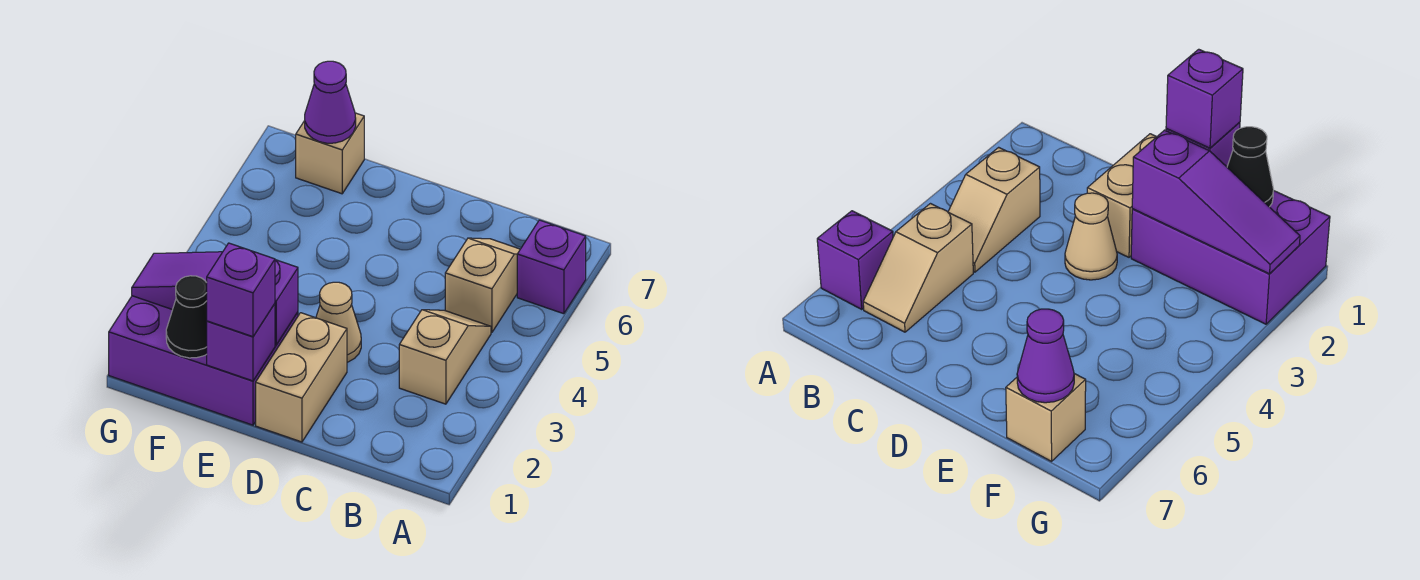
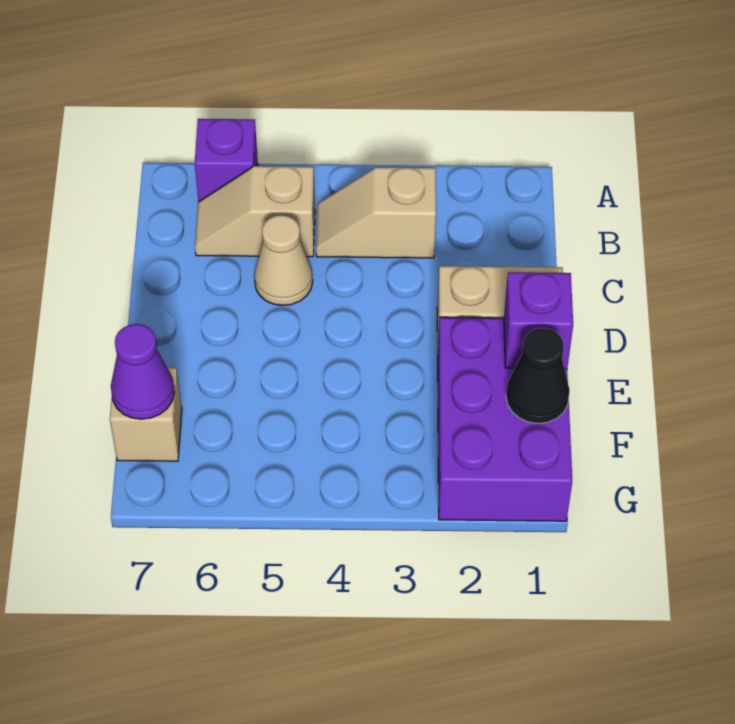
tan 1x1 cone [316,282,361,362] -> tan 1x1 cone moved to [254,215,313,306]
purple 1x1 brick [207,243,275,337] -> none
purple 1x3 slope [132,252,298,345] -> none

